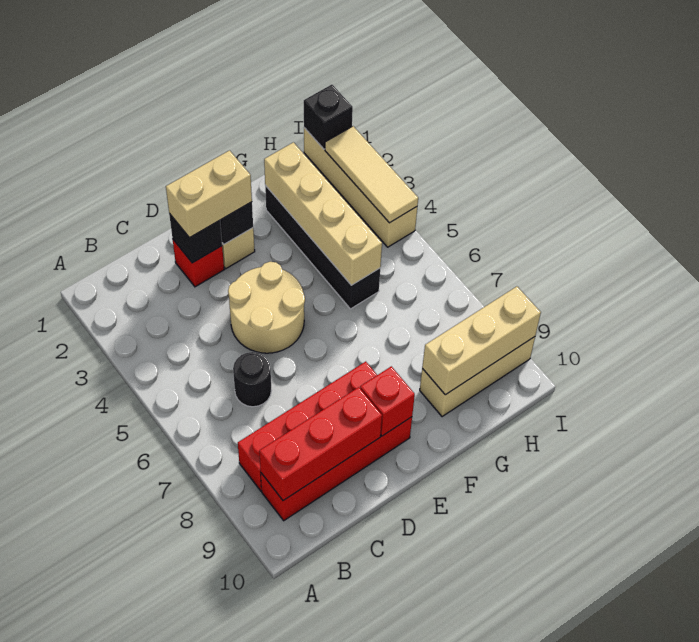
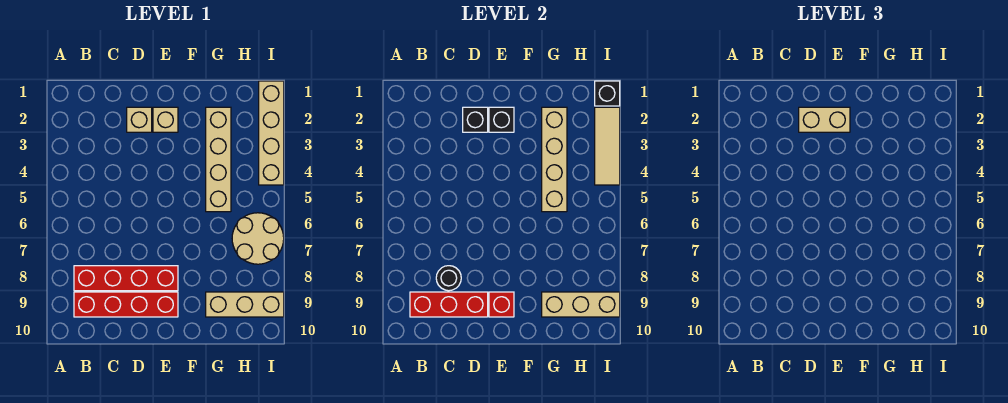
black 1x1 round brick [233,352,271,407] -> black 1x1 round brick moved to [436,266,461,291]
red 1x1 brick [173,240,224,287] -> tan 1x1 brick [127,107,152,132]
tan 2x2 round brick [228,262,305,353] -> tan 2x2 round brick moved to [232,213,284,264]
black 1x4 brick [265,186,380,309] -> tan 1x4 brick [206,107,231,212]

